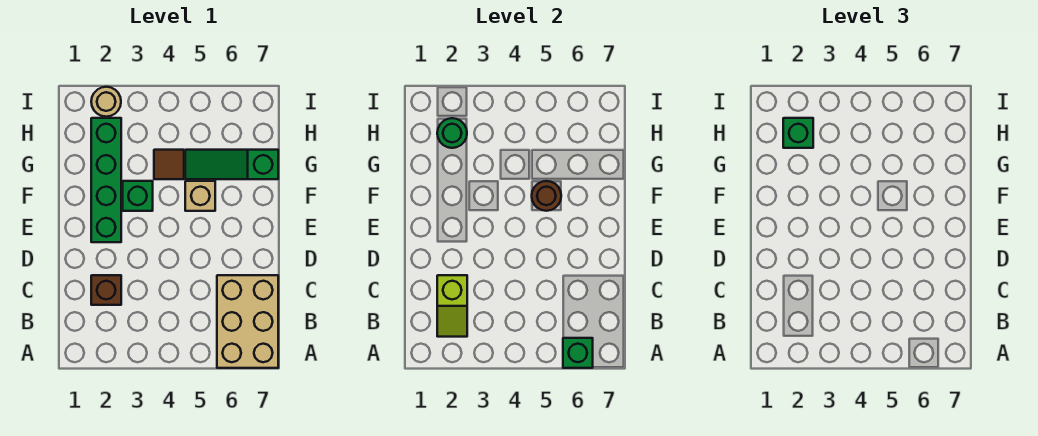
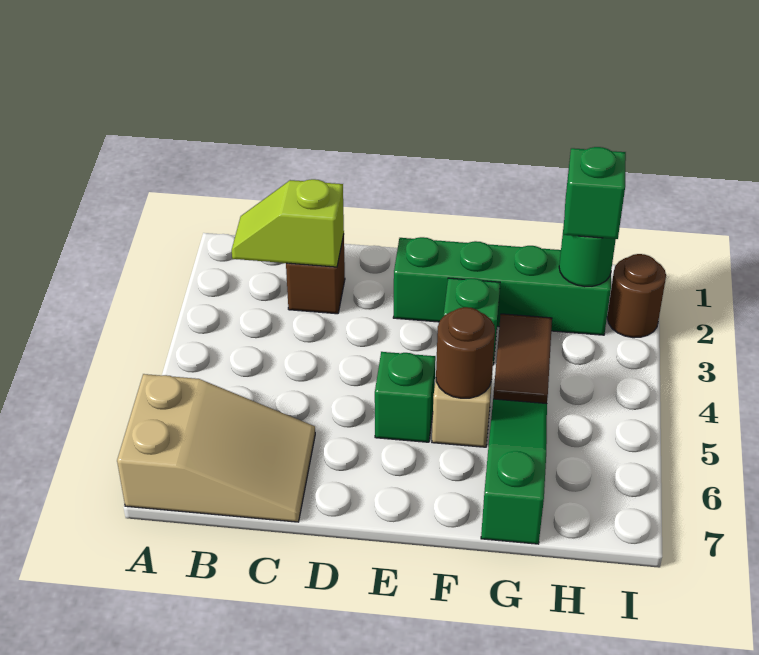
tan 2x3 brick [217,275,278,368] -> tan 2x3 slope [117,374,315,522]
green 1x1 brick [563,338,593,368] -> green 1x1 brick moved to [375,352,436,442]
brown 1x1 tile [154,150,184,179] -> brown 1x2 tile [493,314,552,404]
tan 1x1 round brick [91,87,121,117] -> brown 1x1 round brick [607,254,666,338]

